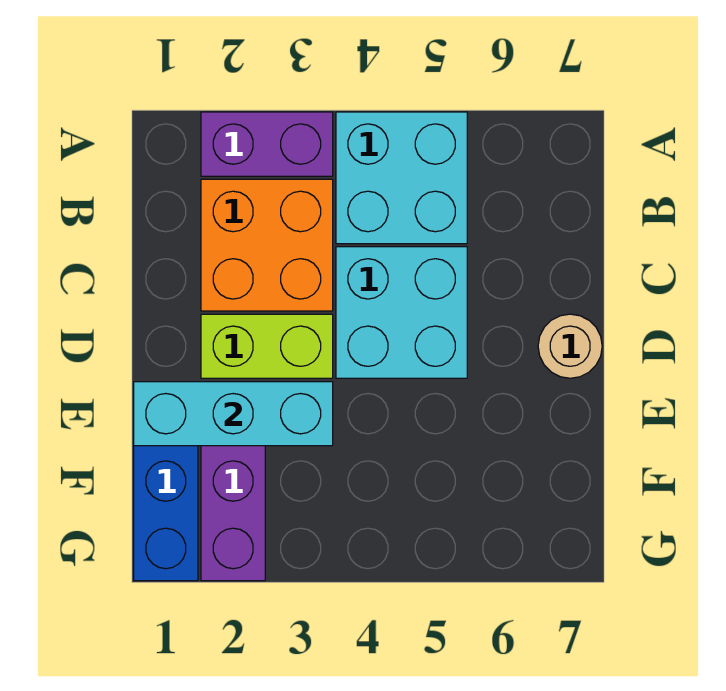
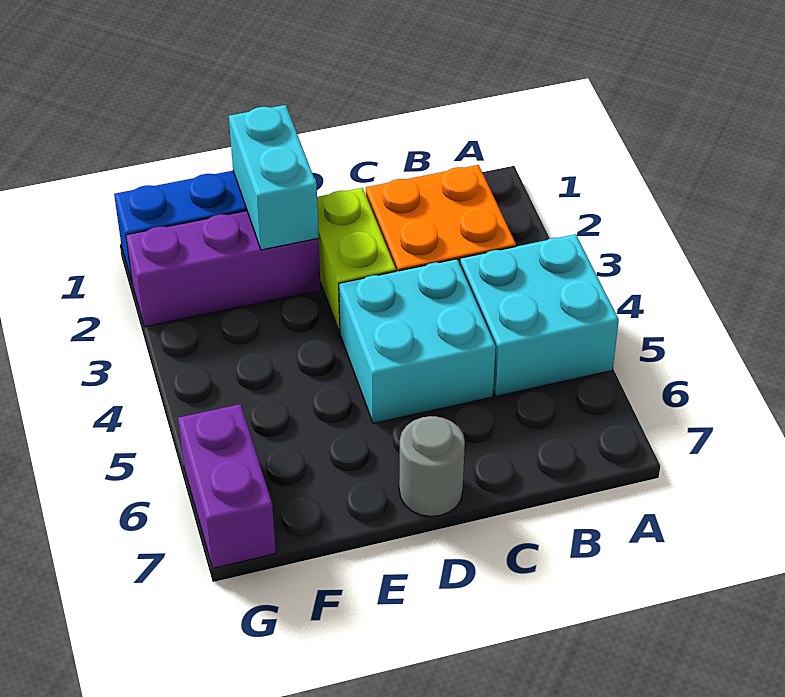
purple 1x2 brick [201,112,333,176] -> purple 1x2 brick moved to [178,404,276,568]
tan 1x1 round brick [538,314,602,378] -> grey 1x1 round brick [399,416,465,516]
cyan 1x3 brick [134,382,333,446] -> cyan 1x2 brick [229,105,319,250]

